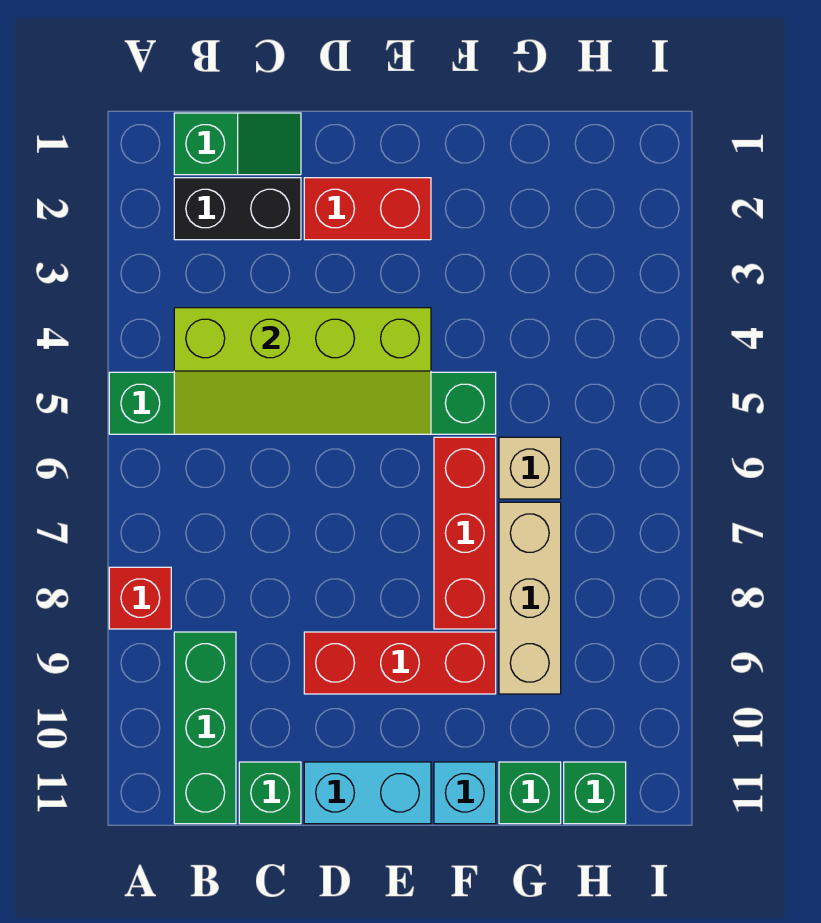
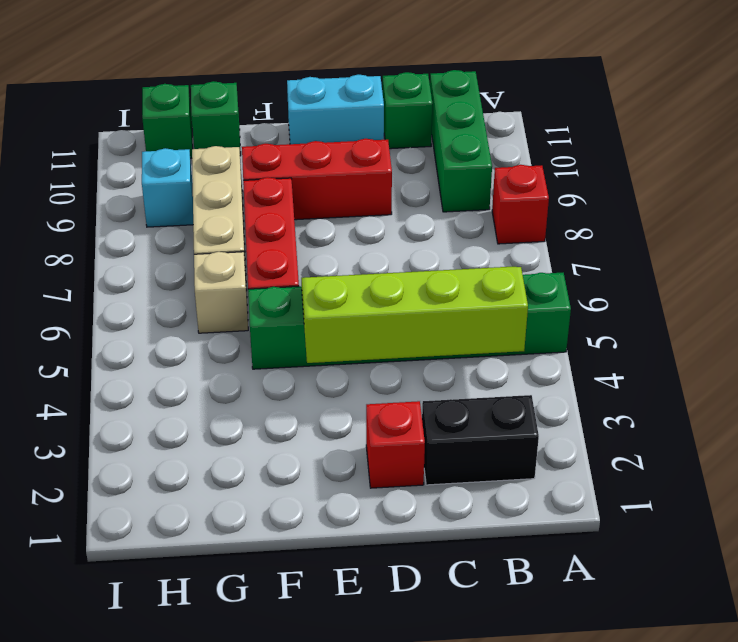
green 1x2 slope [174,113,301,175] -> none
red 1x2 brick [304,178,431,240] -> red 1x1 brick [366,401,425,488]
cyan 1x1 brick [434,762,496,824] -> cyan 1x1 brick moved to [142,148,193,227]

